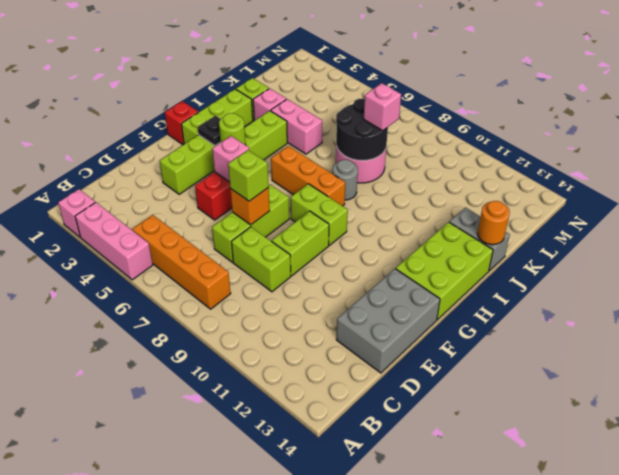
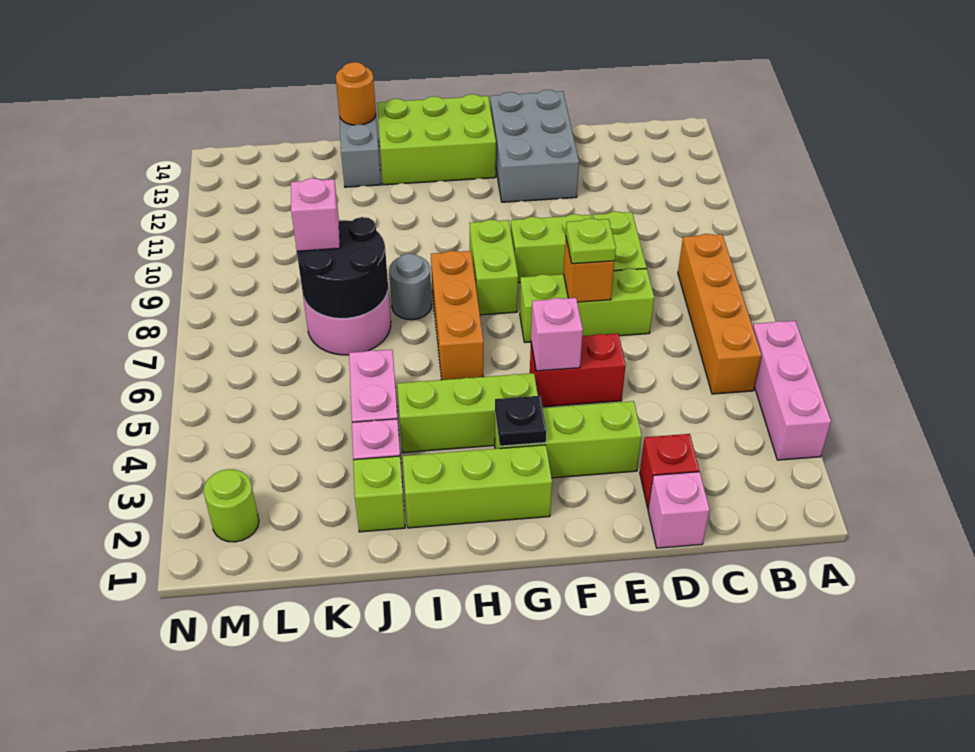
pink 1x1 brick [58,189,95,237] -> pink 1x1 brick moved to [648,472,710,548]
grey 2x3 brick [336,269,440,373] -> grey 2x3 brick turned to [490,90,579,202]
lime 1x1 brick [228,150,268,201] -> lime 1x1 plate [566,218,616,264]
red 1x1 brick [165,101,198,145] -> red 1x1 brick moved to [640,434,699,508]
lime 1x1 round brick [219,113,246,145] -> lime 1x1 round brick moved to [204,469,259,542]

